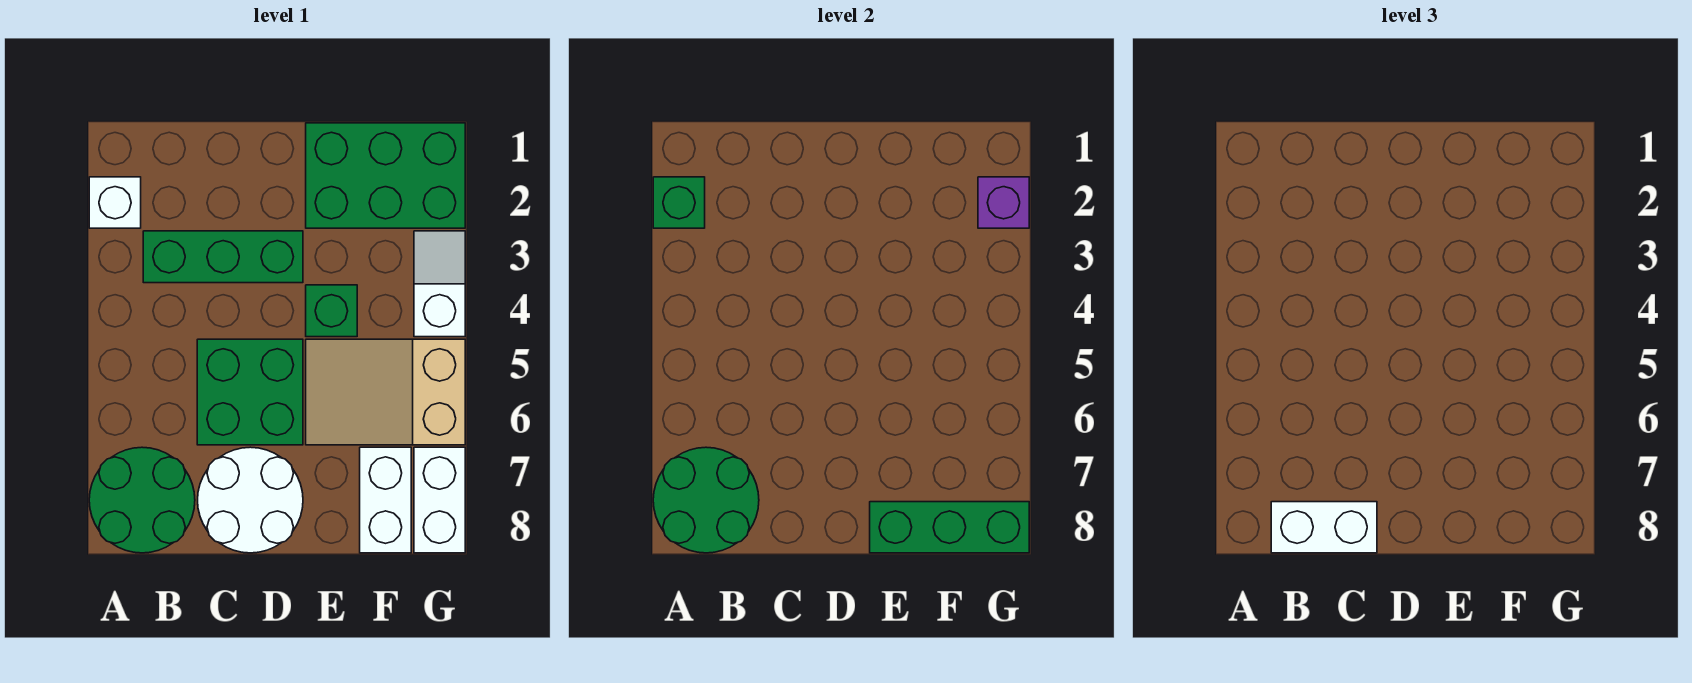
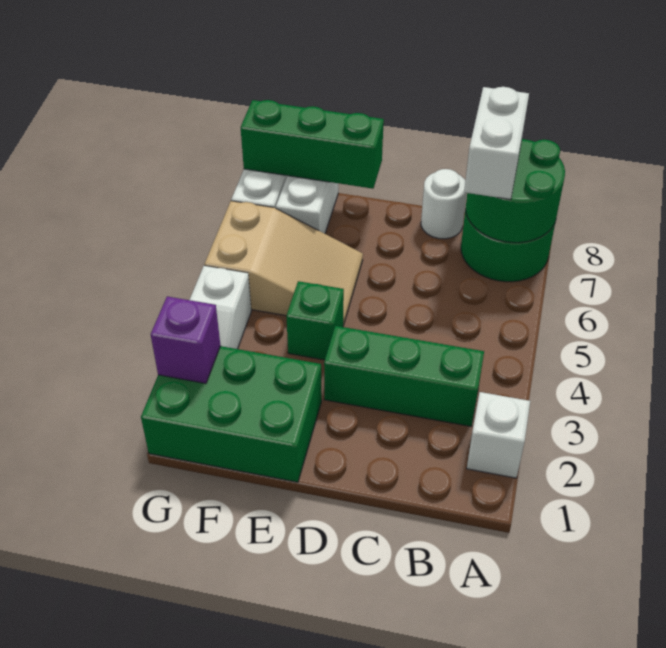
green 1x1 brick [653,177,705,228] -> none
white 1x2 brick [1271,502,1377,553] -> white 1x2 brick turned to [464,87,529,199]
green 2x2 brick [197,339,303,445] -> none
white 2x2 round brick [198,447,303,553] -> white 1x1 round brick [421,169,467,239]

